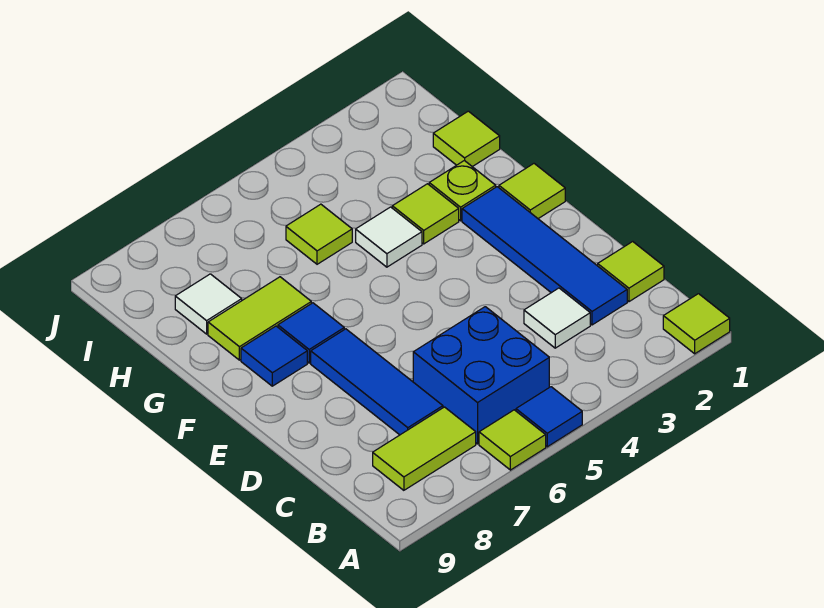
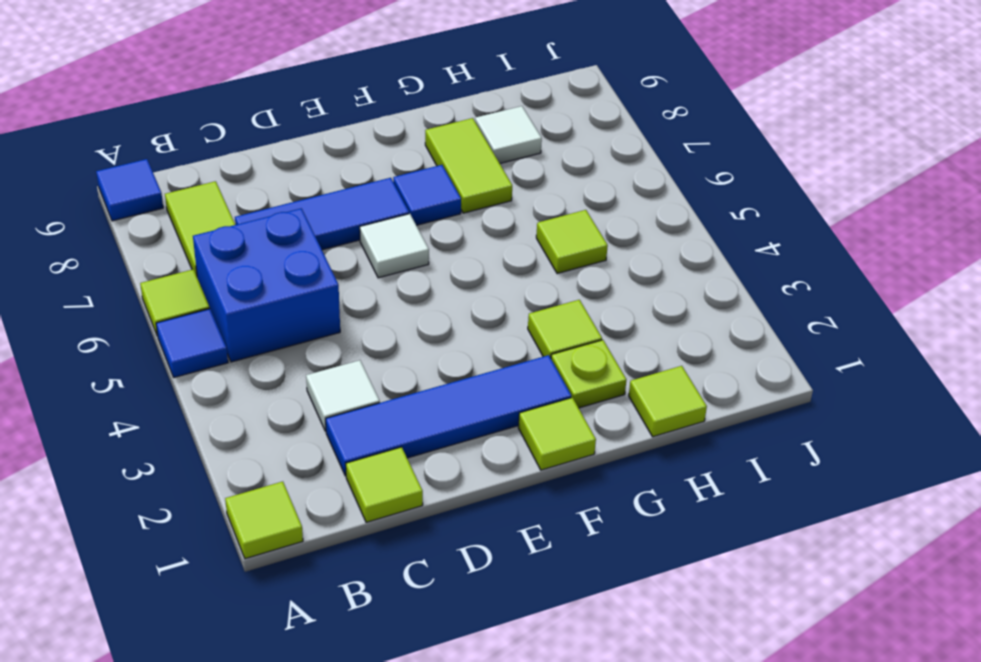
blue 1x1 tile [241,326,307,386] -> blue 1x1 tile moved to [96,159,163,221]
white 1x1 tile [356,207,422,267] -> white 1x1 tile moved to [360,214,429,278]

